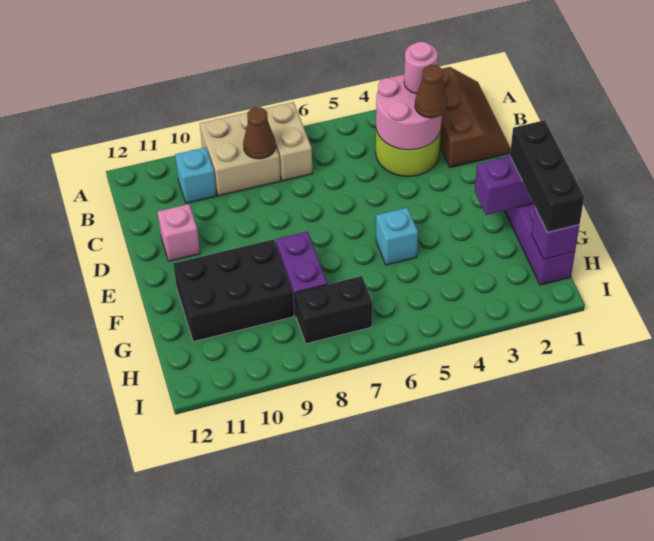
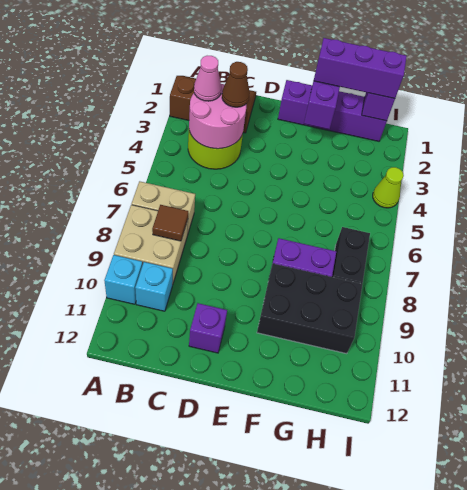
pink 1x1 round brick [404,42,438,94] -> pink 1x1 cone [194,56,221,101]
brown 1x1 cone [243,107,276,159] -> brown 1x1 tile [152,205,188,241]
pink 1x1 brick [158,204,200,261] -> purple 1x1 brick [189,303,227,353]
black 1x3 brick [510,120,584,232] -> purple 1x3 brick [314,38,407,99]
cyan 1x1 brick [376,207,418,265] -> cyan 1x1 brick moved to [104,255,142,304]
black 2x3 brick [173,239,294,342] -> black 2x3 brick turned to [257,264,363,354]
none -> lime 1x1 cone [373,167,404,208]

